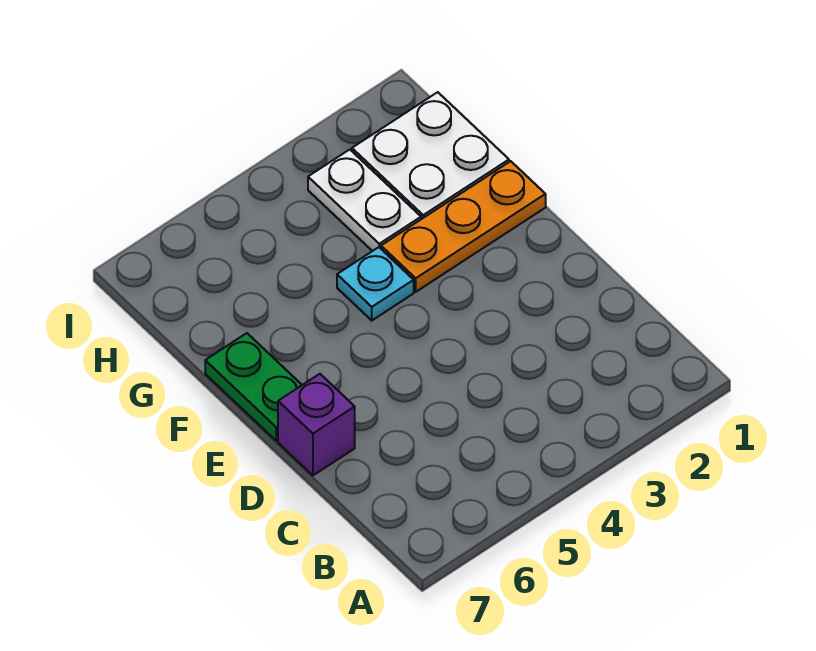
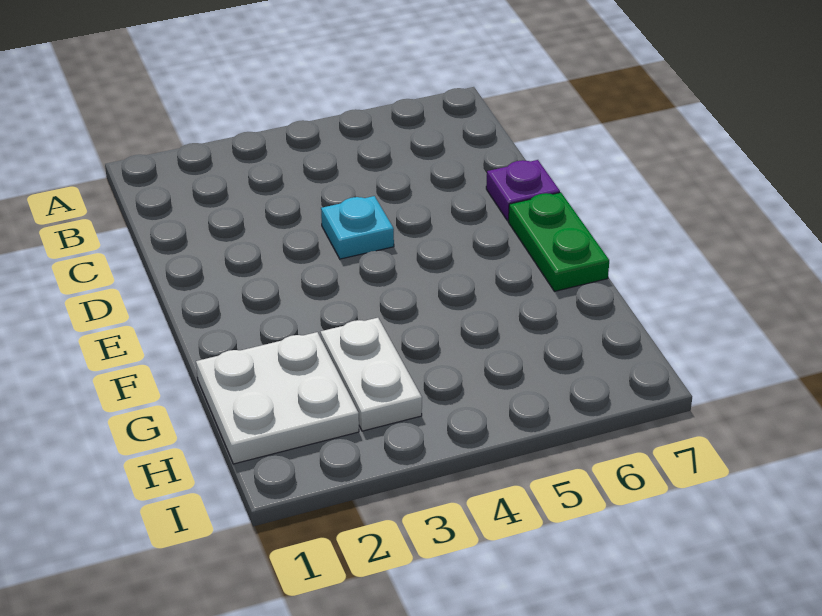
purple 1x1 brick [278,374,355,475] -> purple 1x1 plate [486,160,560,221]
orange 1x3 plate [381,161,546,292] -> none
cyan 1x1 plate [337,247,414,320] -> cyan 1x1 plate moved to [321,196,394,259]

